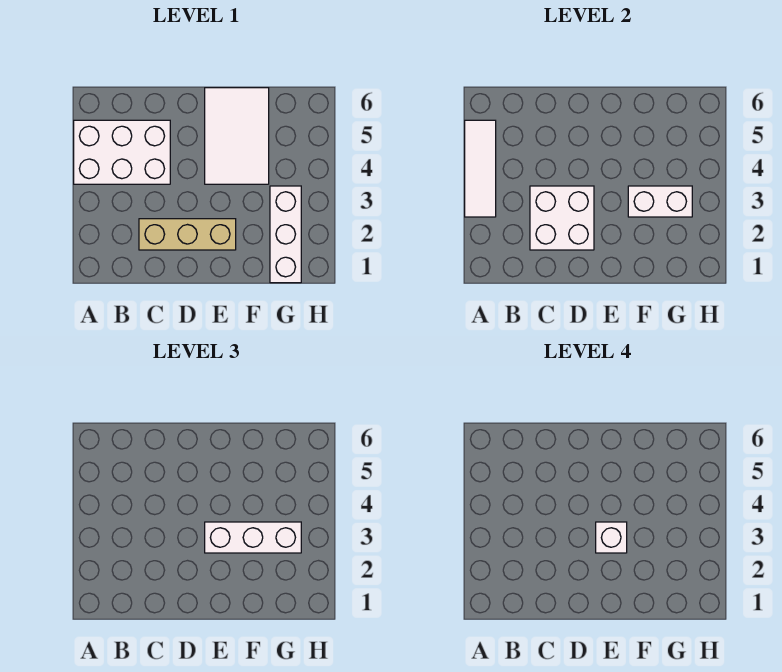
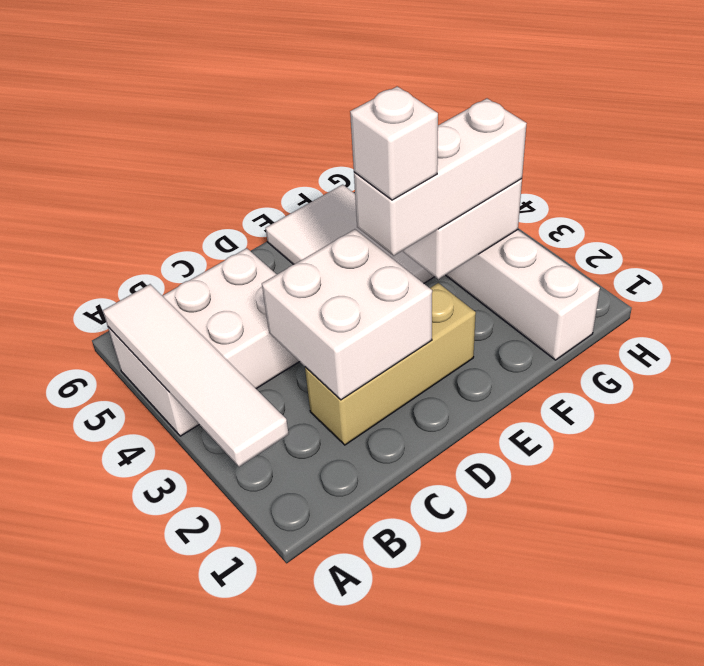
white 1x3 tile [465,120,496,217] -> white 1x4 tile [103,284,289,467]

